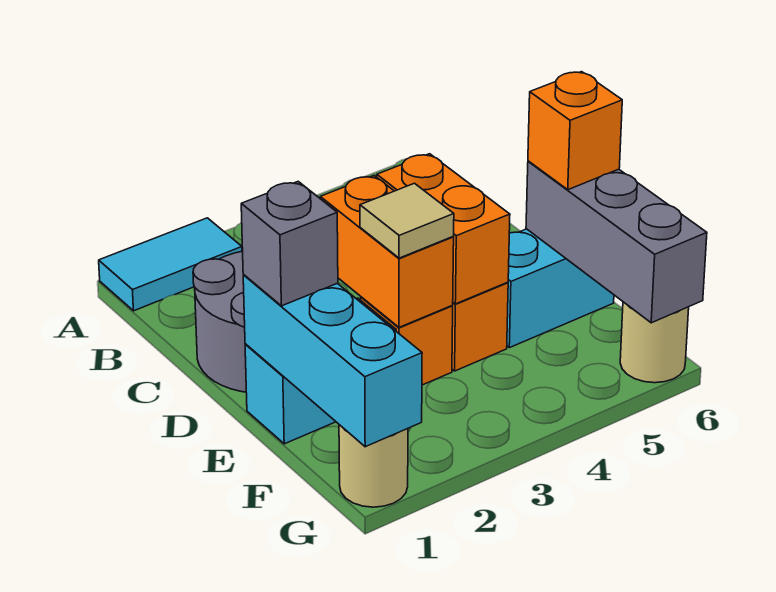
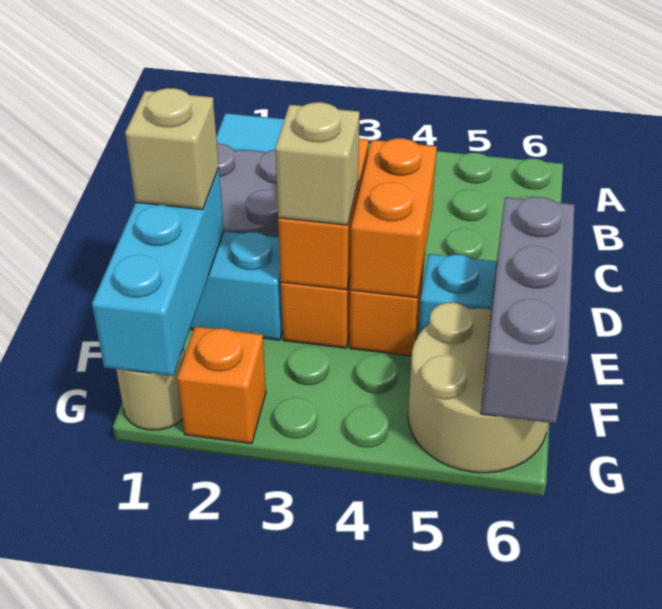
grey 1x1 brick [241,182,338,306] -> tan 1x1 brick [125,88,219,210]
tan 1x1 tile [360,183,454,258] -> tan 1x1 brick [275,102,359,225]
orange 1x1 brick [528,72,622,190] -> orange 1x1 brick moved to [177,326,266,443]
tan 1x1 round brick [620,302,689,383] -> tan 2x2 round brick [408,303,548,473]

